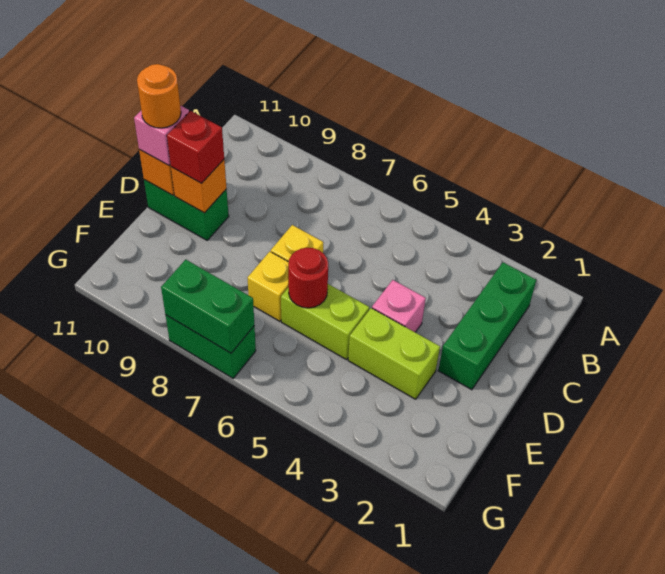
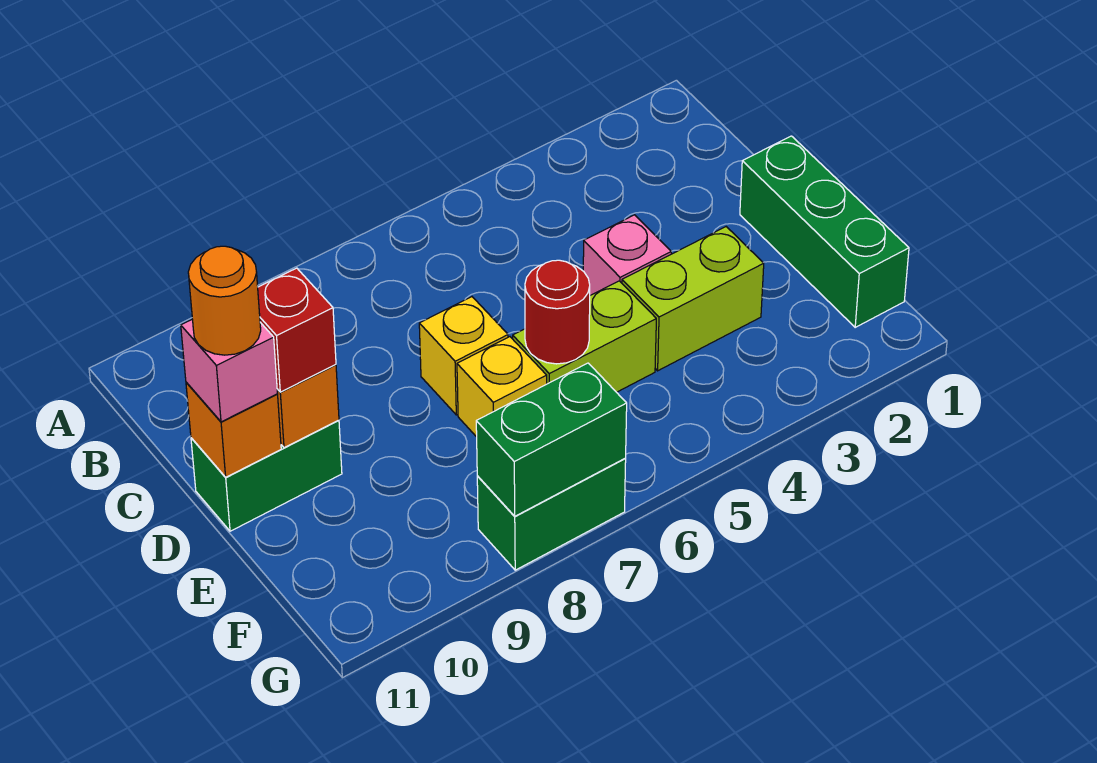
green 1x3 brick [438,262,536,390] -> green 1x3 brick moved to [740,136,909,327]

